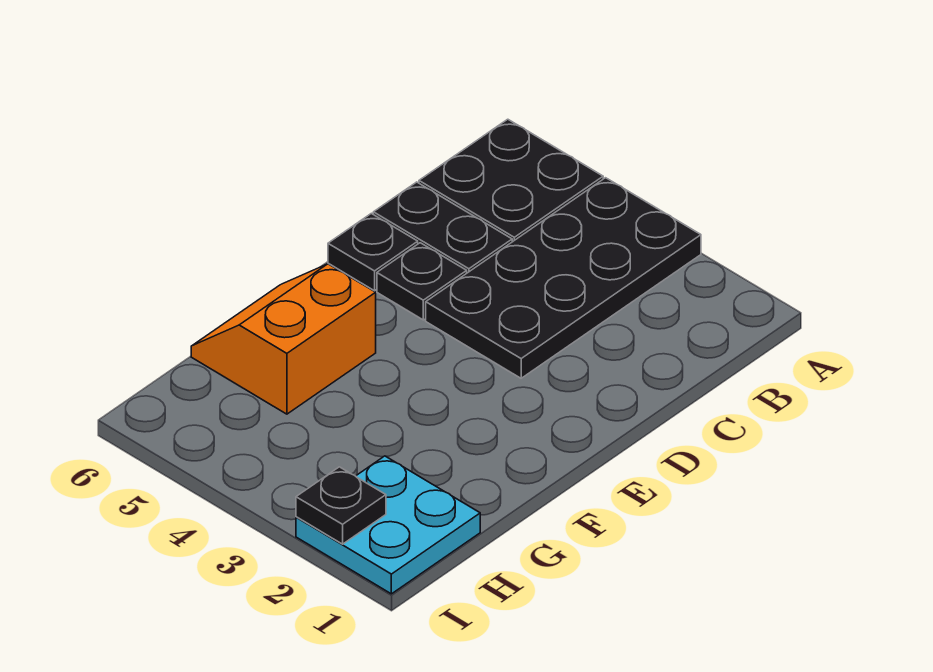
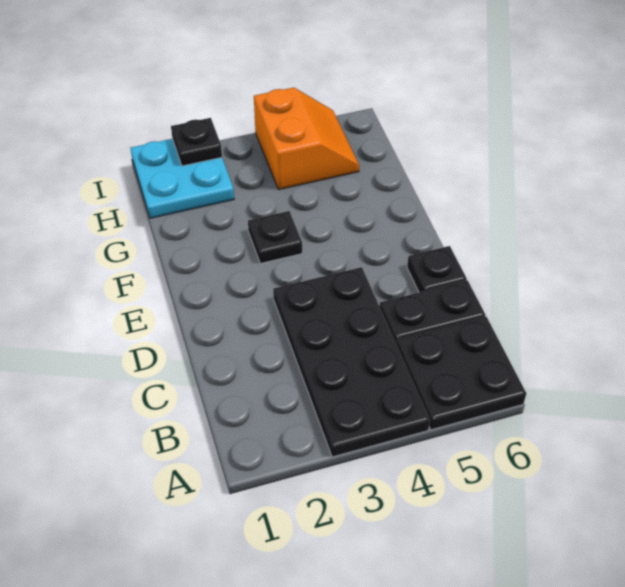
black 1x1 plate [377,243,467,320] -> black 1x1 plate moved to [248,211,302,263]
orange 2x2 slope [191,264,376,414] -> orange 2x2 slope moved to [254,87,359,190]

